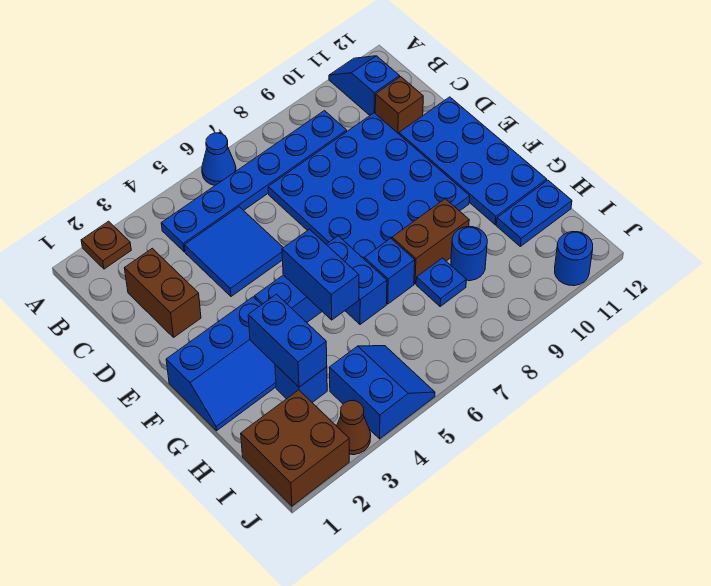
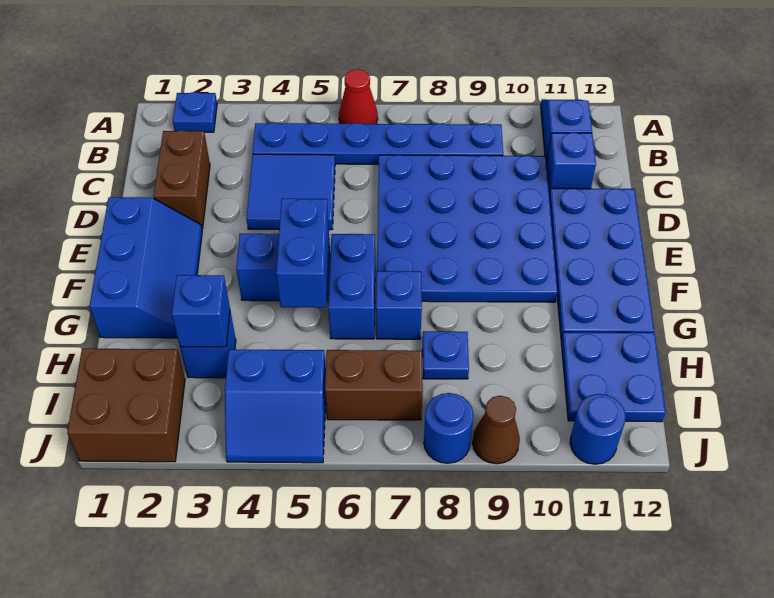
brown 1x1 plate [81,221,131,269] -> blue 1x1 plate [173,92,217,132]
blue 1x1 cone [202,133,236,185] -> red 1x1 cone [339,69,378,124]
brown 1x1 brick [375,77,423,134] -> blue 1x1 brick [546,132,596,194]
blue 2x3 slope [166,297,276,431] -> blue 2x3 slope turned to [89,197,202,338]
blue 1x2 brick [248,294,327,387] -> blue 1x1 brick [172,275,230,347]
brown 1x2 brick [392,199,469,284] -> brown 1x2 brick moved to [325,350,423,420]
blue 1x1 round brick [451,227,487,281] -> blue 1x1 round brick moved to [424,393,473,463]
blue 1x2 plate [496,180,572,246] -> blue 2x2 plate [561,332,666,422]
blue 2x2 slope [329,346,435,439] -> blue 2x2 slope turned to [225,349,326,463]
brown 1x1 cone [337,401,371,455] -> brown 1x1 cone moved to [473,396,520,464]

